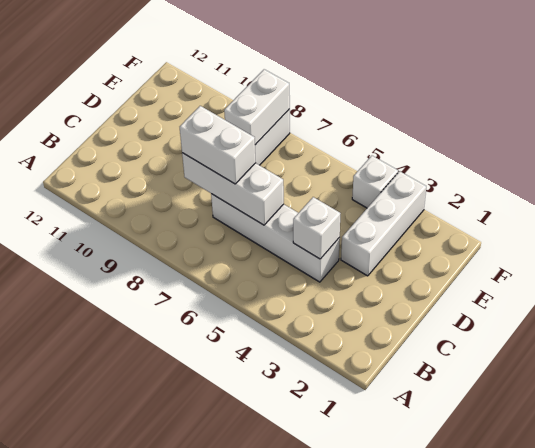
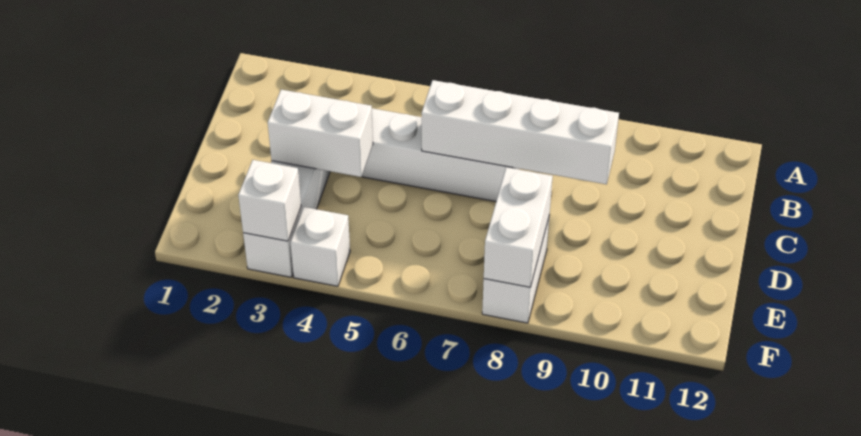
white 1x1 brick [293,197,341,259] -> white 1x1 brick moved to [238,160,301,241]
white 1x3 brick [182,153,284,225] -> white 1x4 brick [422,80,619,184]
white 1x2 brick [180,106,256,184] -> white 1x2 brick moved to [268,90,373,177]

